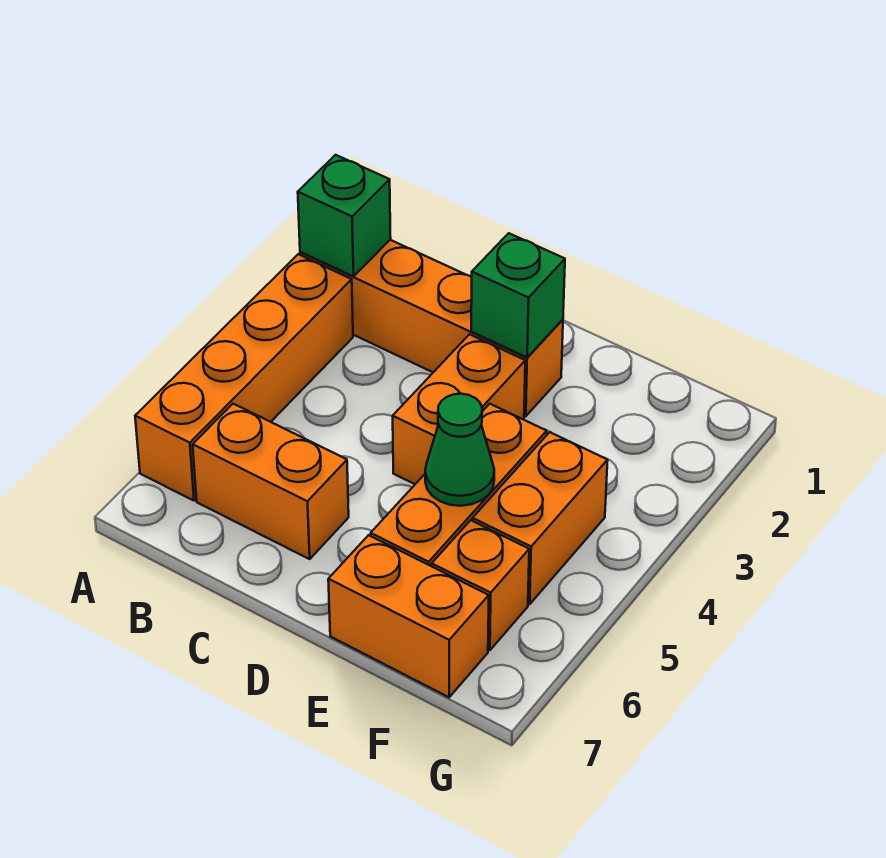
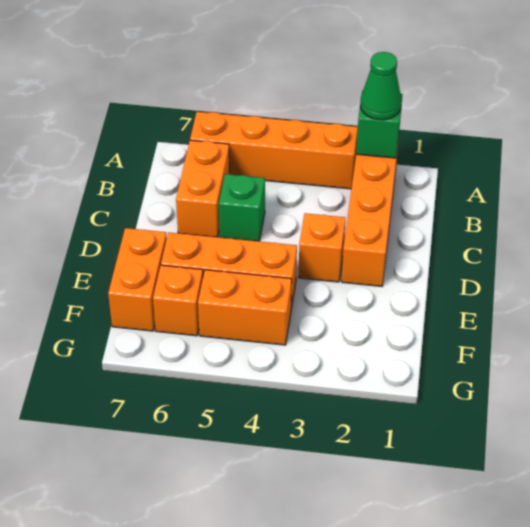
green 1x1 brick [471,233,565,357] -> green 1x1 brick moved to [219,174,265,241]
orange 1x2 brick [393,334,525,484] -> orange 1x1 brick [299,213,345,282]
green 1x1 cone [425,394,494,506] -> green 1x1 cone moved to [360,52,402,120]

